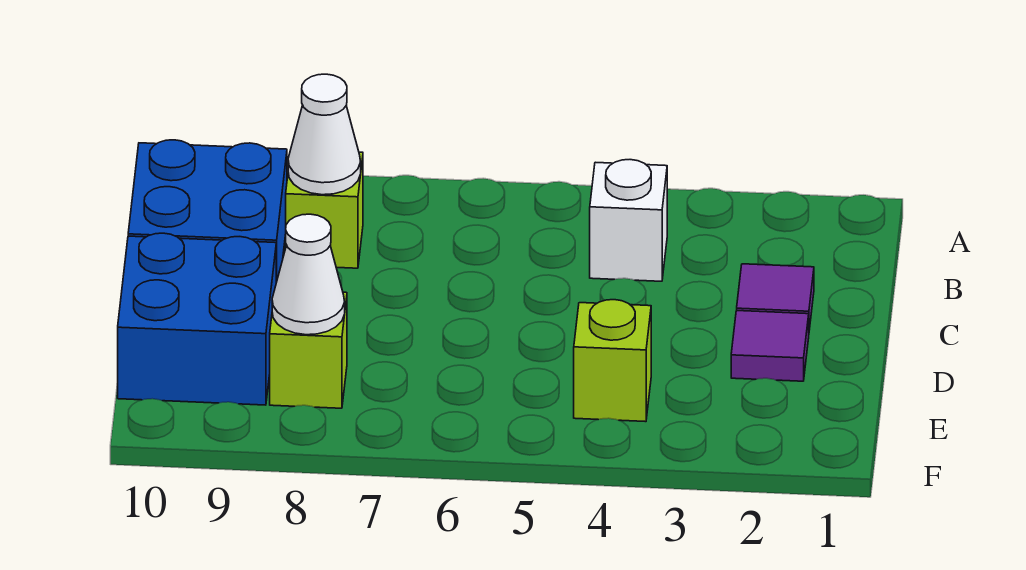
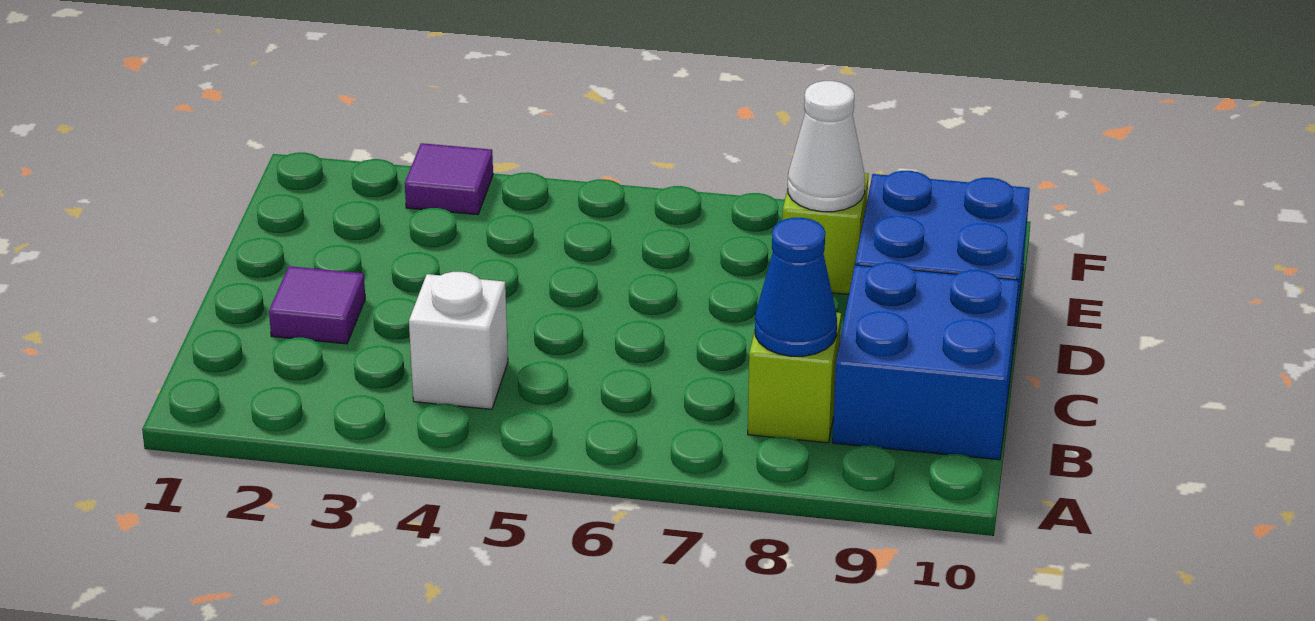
white 1x1 cone [288,74,361,195] -> blue 1x1 cone [755,218,837,356]
purple 1x1 tile [731,311,809,381] -> purple 1x1 tile moved to [405,143,493,215]
lime 1x1 brick [574,300,651,422] -> none

